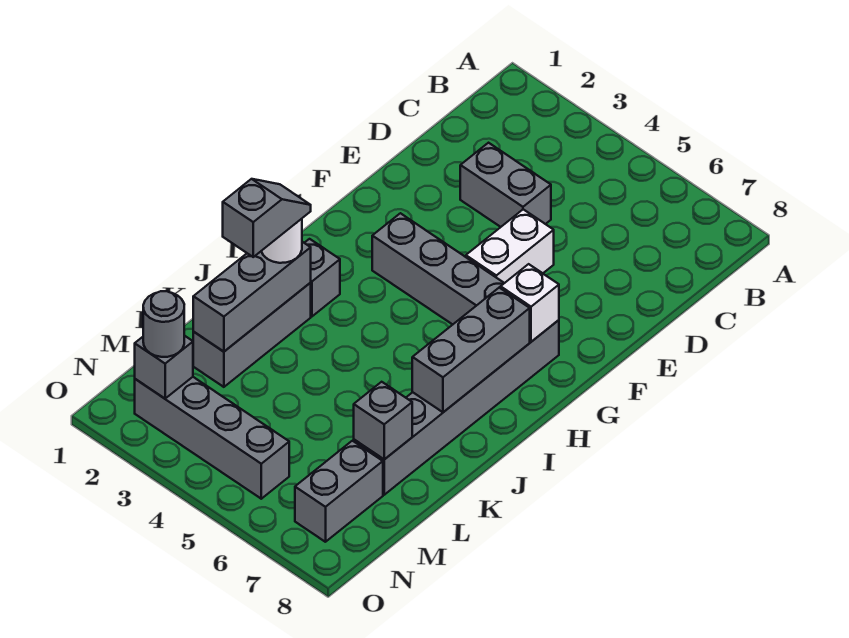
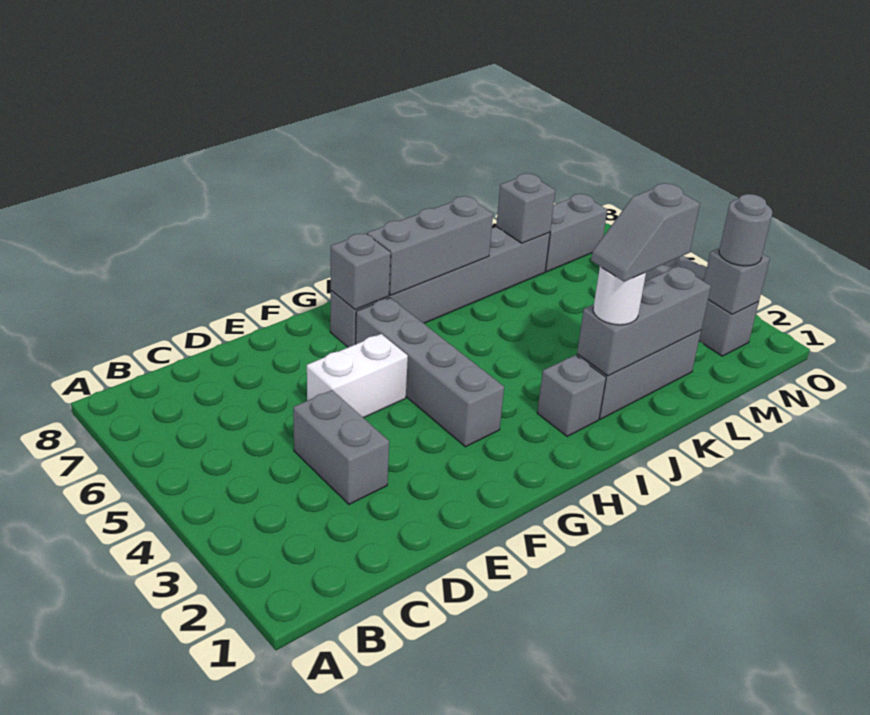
white 1x1 brick [501,264,559,342] -> grey 1x1 brick [331,233,391,310]

